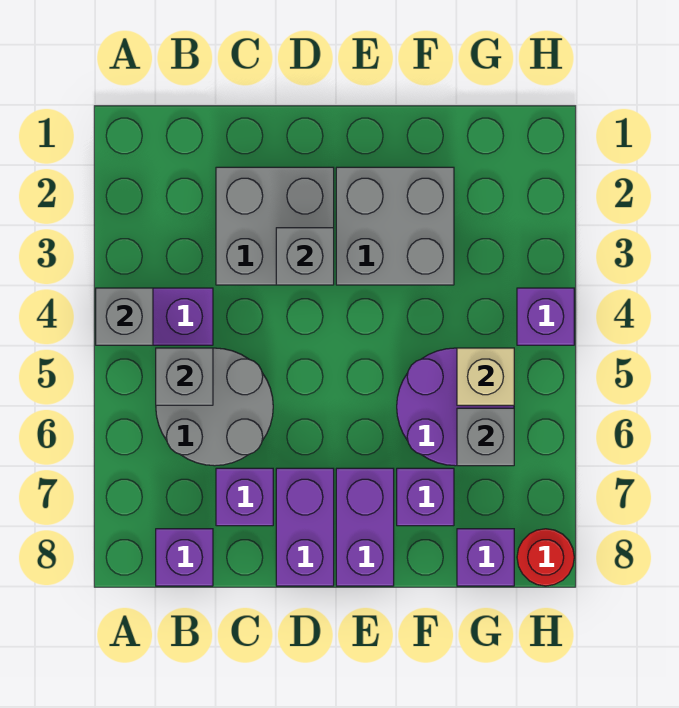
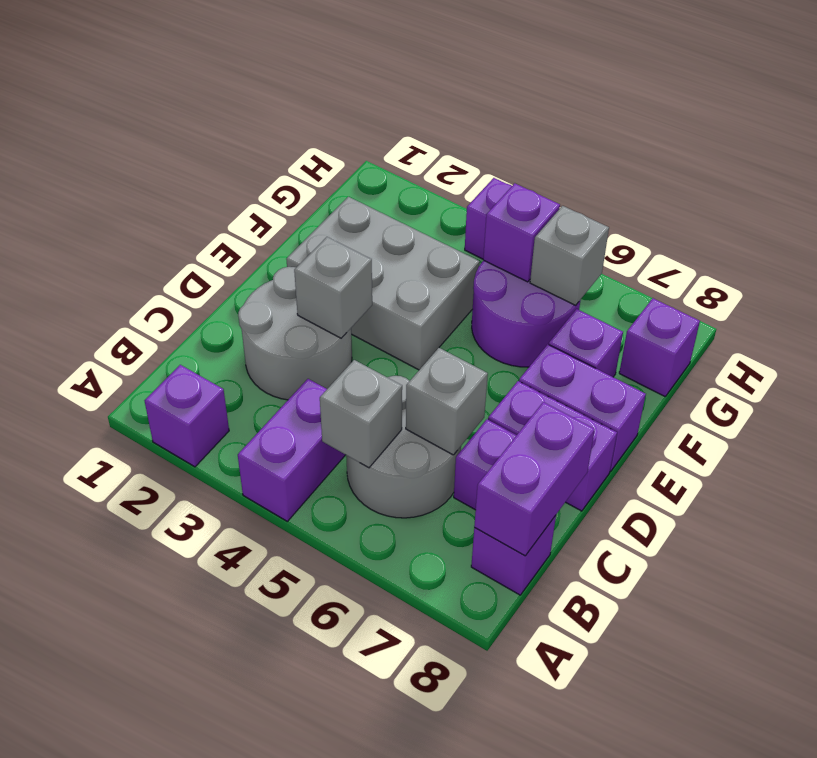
none -> purple 1x1 brick [145,365,229,467]
grey 1x1 brick [96,288,153,345] -> grey 1x1 brick moved to [406,348,488,455]
none -> purple 1x2 brick [474,402,595,556]
grey 2x2 brick [216,167,334,285] -> grey 2x2 round brick [238,267,352,400]
grey 2x2 brick [336,167,454,285] -> grey 2x3 brick [286,197,480,370]
tan 1x1 brick [457,348,514,405] -> purple 1x1 brick [483,183,560,282]
red 1x1 round brick [517,529,574,586] -> none

